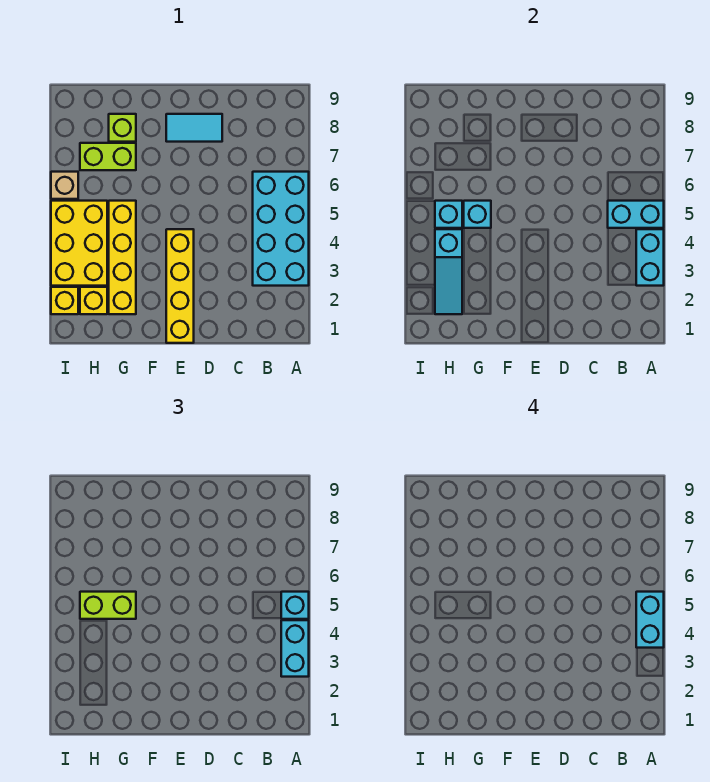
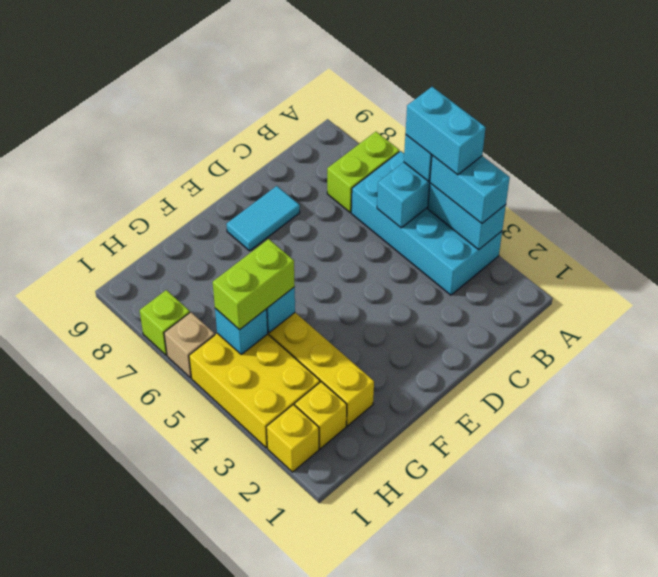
yellow 1x4 brick [166,229,194,343] -> none
lime 1x2 brick [80,143,136,170] -> lime 1x2 brick moved to [327,132,399,212]
lime 1x1 brick [109,114,136,142] -> lime 1x1 brick moved to [140,290,190,355]
cyan 1x3 slope [435,229,462,314] -> none

